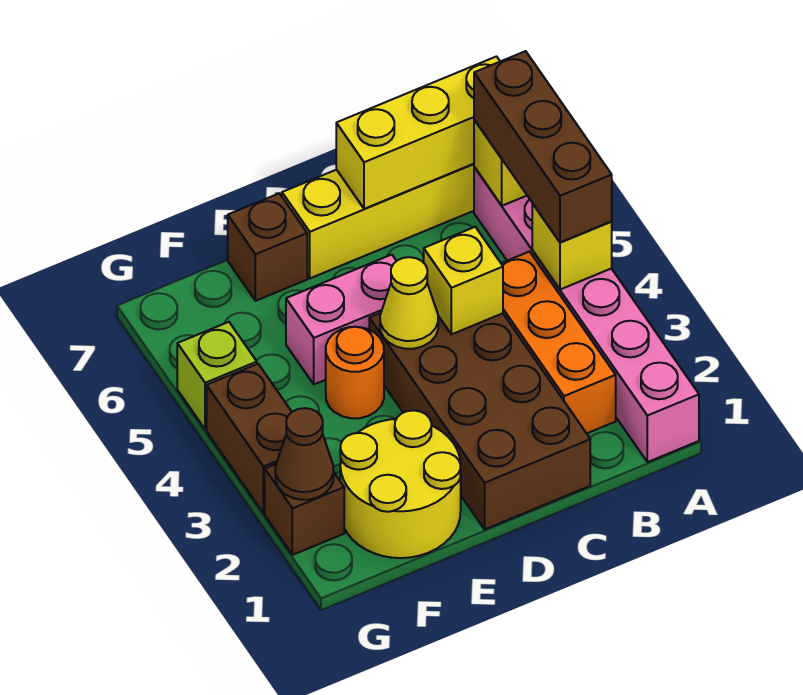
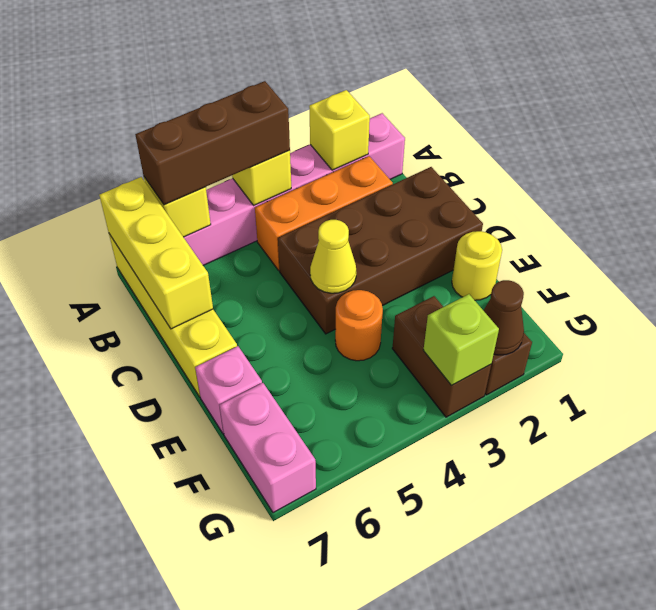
yellow 1x1 brick [423,227,503,334] -> yellow 1x1 brick moved to [309,90,370,170]
pink 1x2 brick [286,255,396,384] -> pink 1x2 brick moved to [220,383,316,513]
yellow 2x2 round brick [340,410,461,558] -> yellow 1x1 round brick [452,231,502,300]
brown 1x1 brick [228,193,307,301] -> pink 1x1 brick [195,346,262,434]
brown 1x2 brick [207,364,292,513] -> brown 1x2 brick turned to [392,296,491,417]
lime 1x1 brick [177,322,257,429] -> lime 1x1 brick moved to [423,294,499,385]

